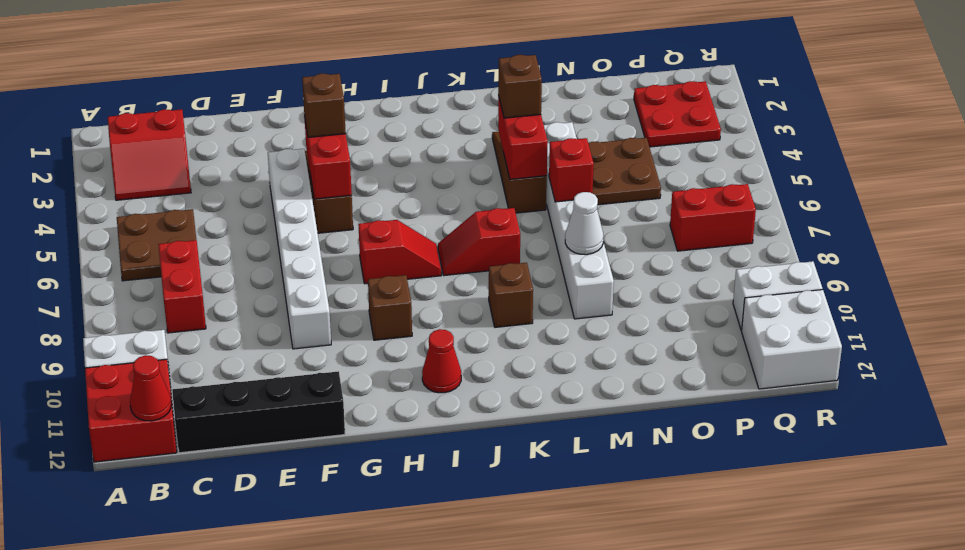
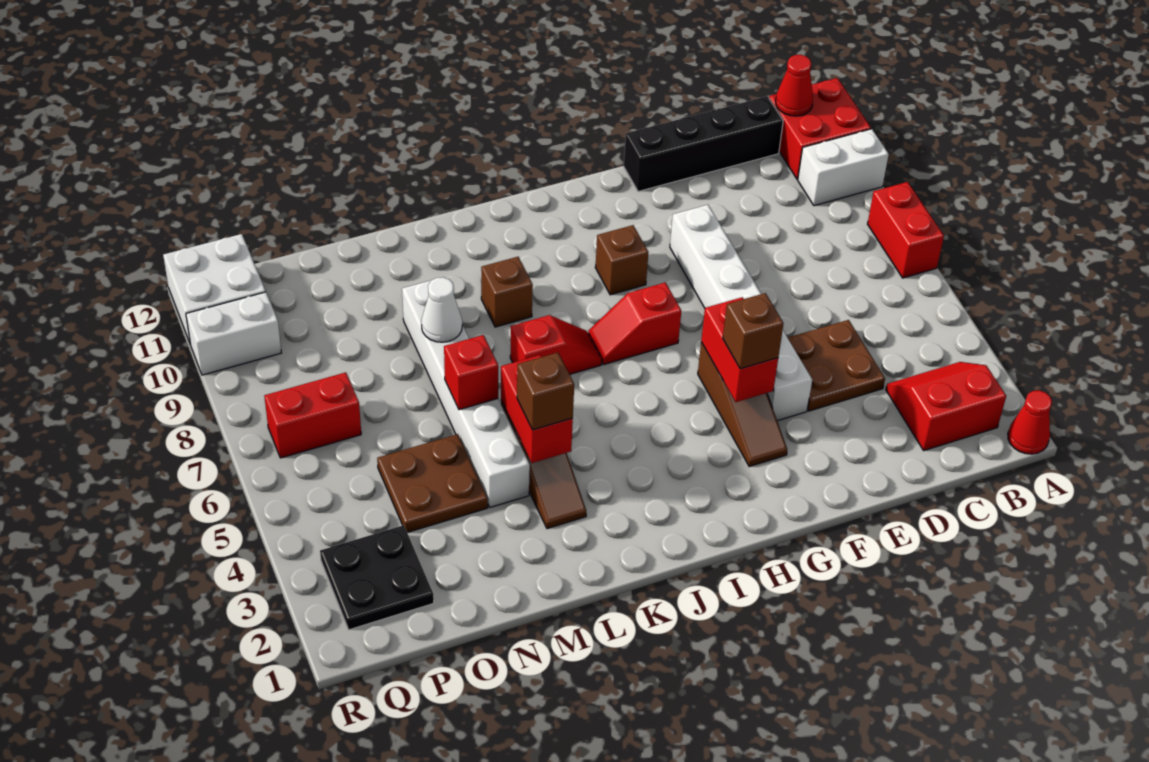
brown 2x2 plate [117,209,196,281] -> brown 2x2 plate moved to [788,320,885,411]
red 1x2 brick [158,240,206,333] -> red 1x2 brick moved to [868,182,944,278]
red 1x1 cone [422,329,461,393] -> red 1x1 cone moved to [1008,390,1052,454]
red 2x2 plate [634,81,721,147] -> black 2x2 plate [320,525,434,630]

